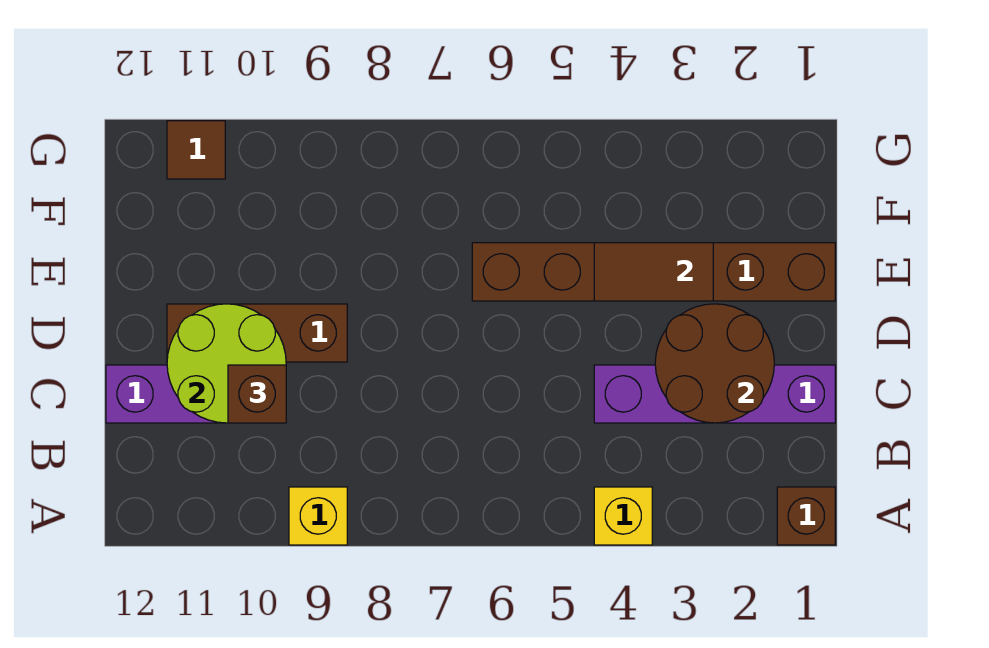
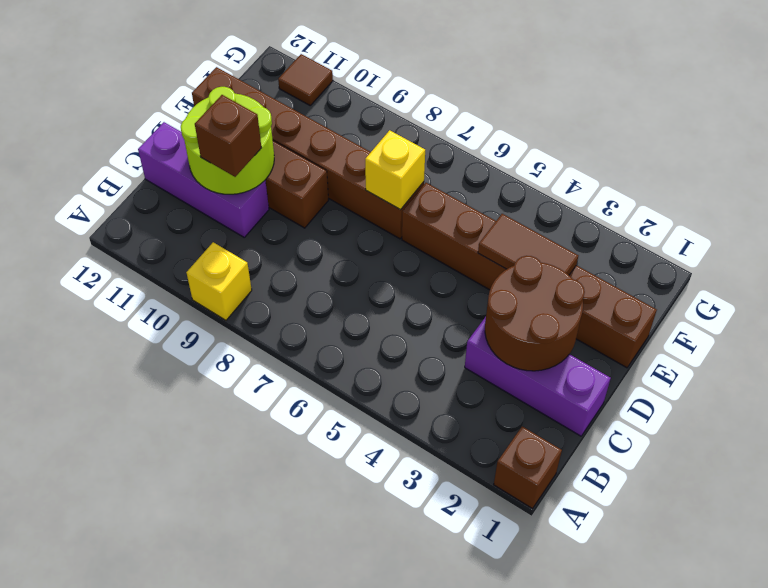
yellow 1x1 brick [594,487,652,545] -> yellow 1x1 brick moved to [365,130,425,210]
purple 1x4 brick [594,365,835,423] -> purple 1x3 brick [465,317,611,436]
none -> brown 1x6 brick [192,67,424,239]

